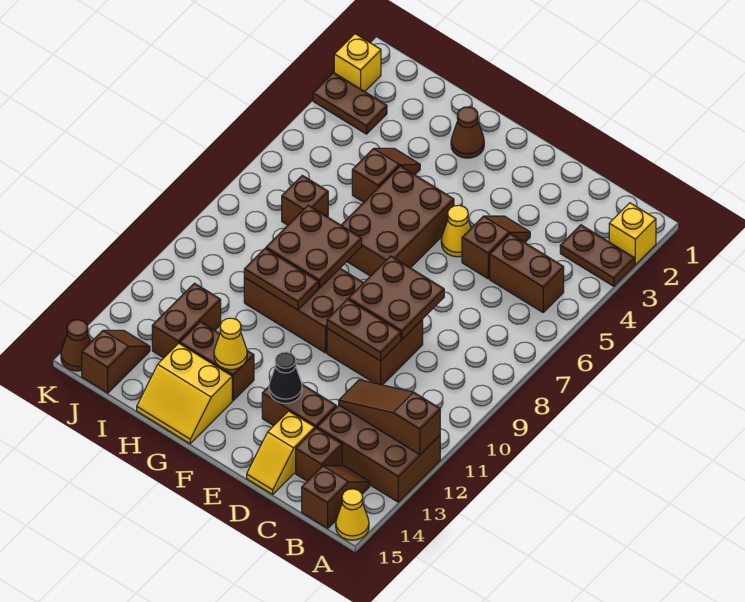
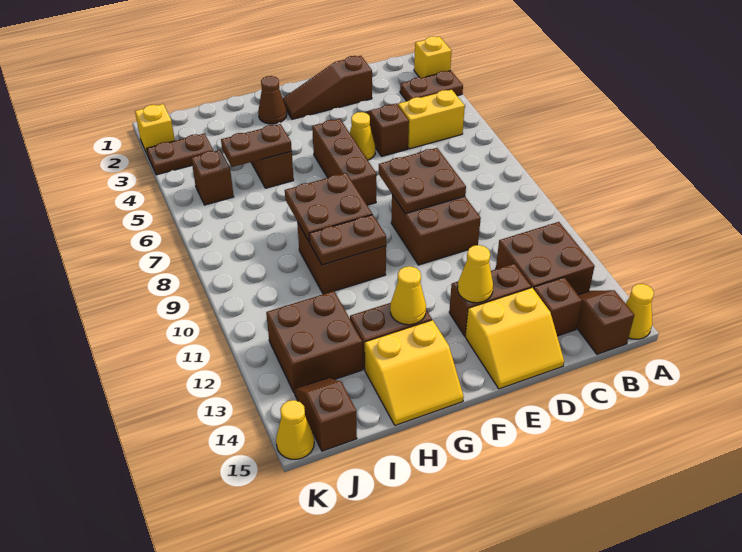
brown 2x3 brick [317,405,440,502] -> brown 2x2 brick [496,222,595,295]
brown 1x3 slope [339,380,440,455] -> brown 1x3 slope moved to [283,56,372,119]
brown 1x2 brick [490,234,564,312] -> yellow 1x2 brick [398,90,465,149]
brown 1x2 plate [327,299,401,361] -> brown 1x2 plate moved to [221,124,292,167]
yellow 1x2 slope [247,411,315,494] -> yellow 2x2 slope [465,288,564,389]
black 1x1 cone [269,352,302,403] -> yellow 1x1 cone [458,245,493,303]
brown 2x3 brick [341,166,454,276] -> brown 1x3 brick [312,119,376,205]
brown 2x3 brick [244,269,363,353] -> brown 2x2 brick [297,222,386,294]
brown 1x1 brick [282,175,328,225] -> brown 1x1 brick moved to [191,150,234,205]
brown 1x2 brick [152,283,221,358] -> brown 2x2 brick [266,291,363,392]
brown 1x1 cone [61,320,91,371] -> yellow 1x1 cone [276,400,314,459]

